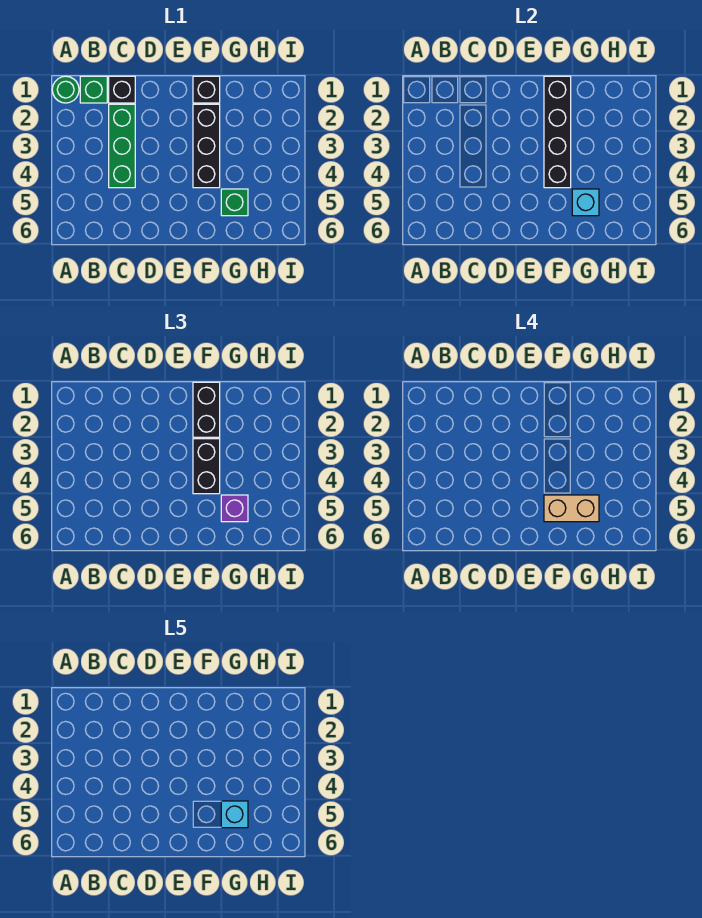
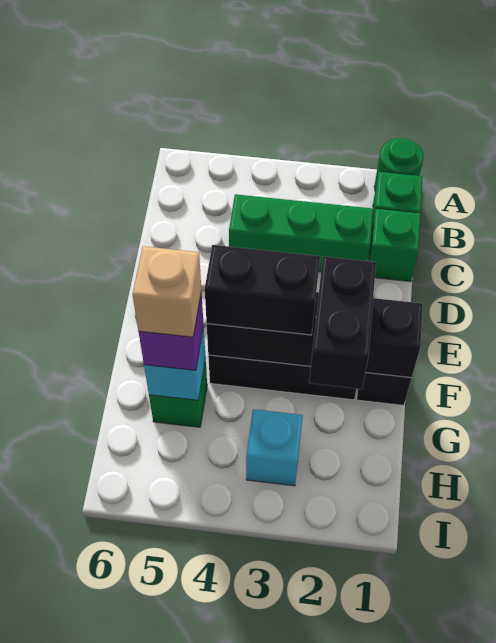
black 1x1 brick [109,76,135,103] -> green 1x1 brick [368,209,421,282]
black 1x2 brick [193,382,220,437] -> black 1x2 brick turned to [309,256,376,389]
tan 1x2 brick [544,495,599,522] -> tan 1x1 brick [132,246,201,337]
cyan 1x1 brick [221,801,248,828] -> cyan 1x1 brick moved to [246,409,303,486]

